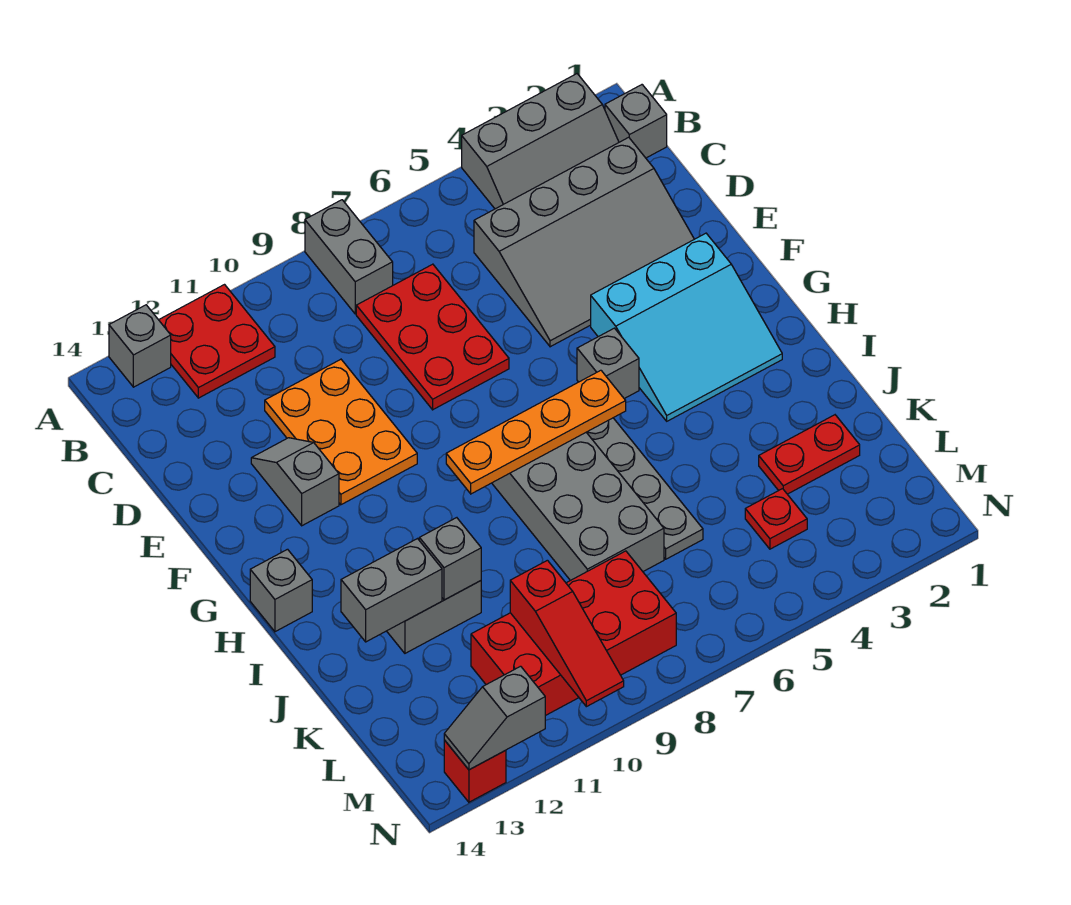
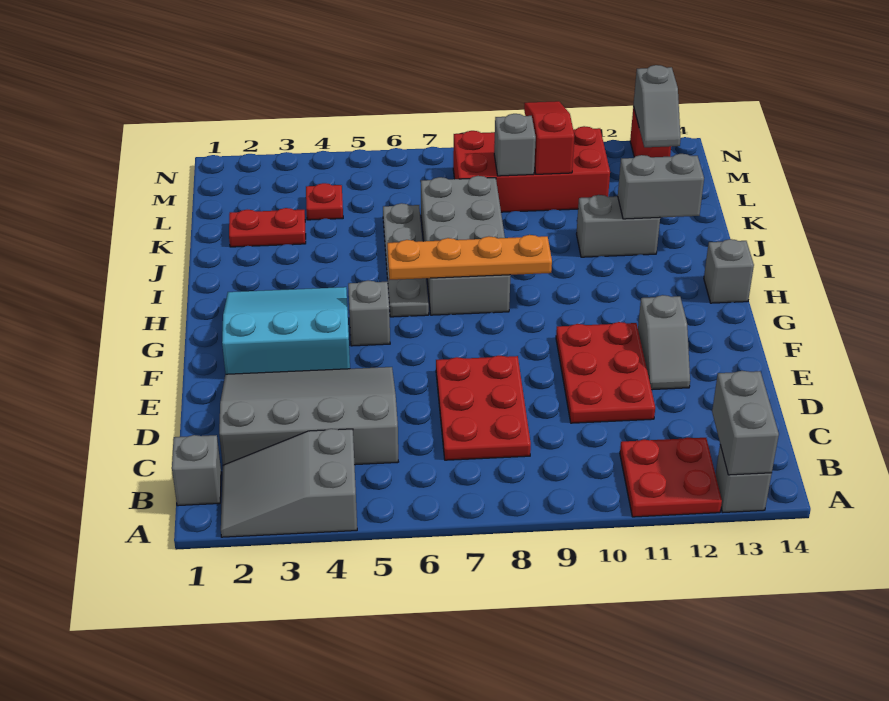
grey 2x3 slope [462,74,619,209] -> grey 2x3 slope turned to [221,429,357,537]
grey 1x2 brick [305,200,393,314] -> grey 1x2 brick moved to [712,371,779,475]
orange 2x3 plate [265,359,417,505] -> red 2x3 plate [556,322,655,423]
grey 1x1 brick [419,518,481,600] -> grey 1x1 brick moved to [494,114,536,176]
grey 1x2 slope [444,666,545,770] -> grey 1x2 slope turned to [634,65,681,147]

